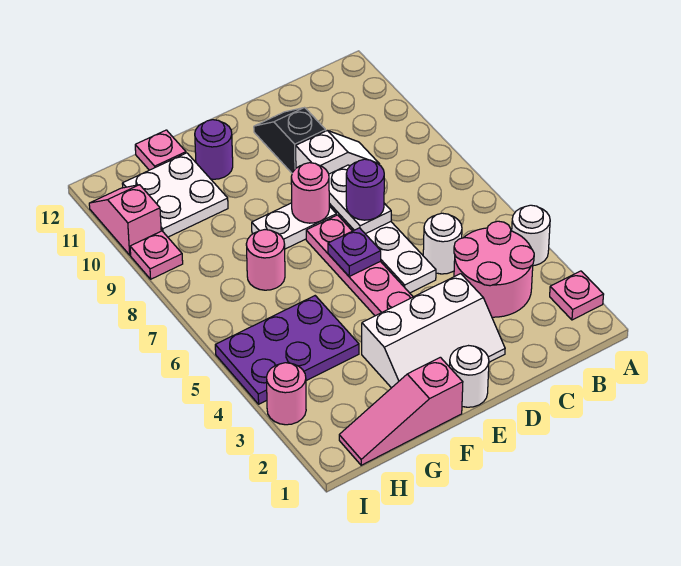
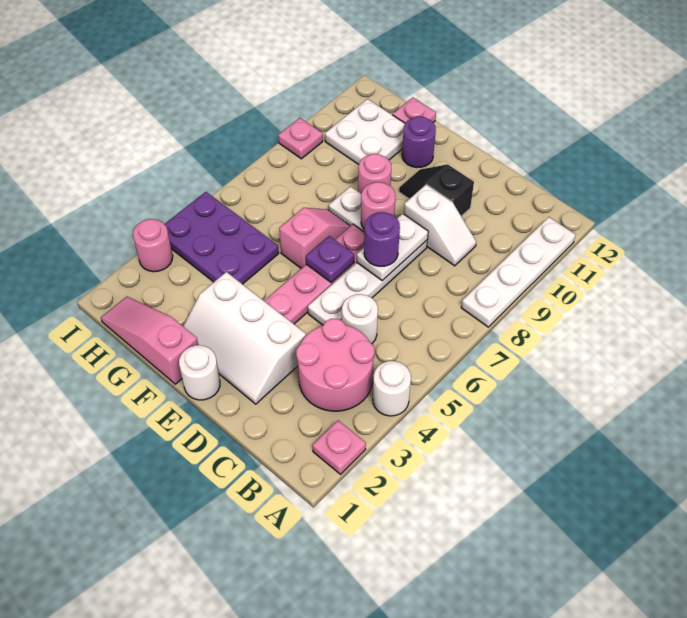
none -> white 1x4 plate [461,217,576,327]
black 1x2 slope [254,108,326,173] -> black 1x2 slope turned to [399,164,474,216]
pink 1x1 round brick [246,230,285,290] -> pink 1x1 round brick moved to [358,154,391,194]
pink 1x2 slope [89,185,161,255] -> pink 1x2 slope moved to [279,208,350,268]

